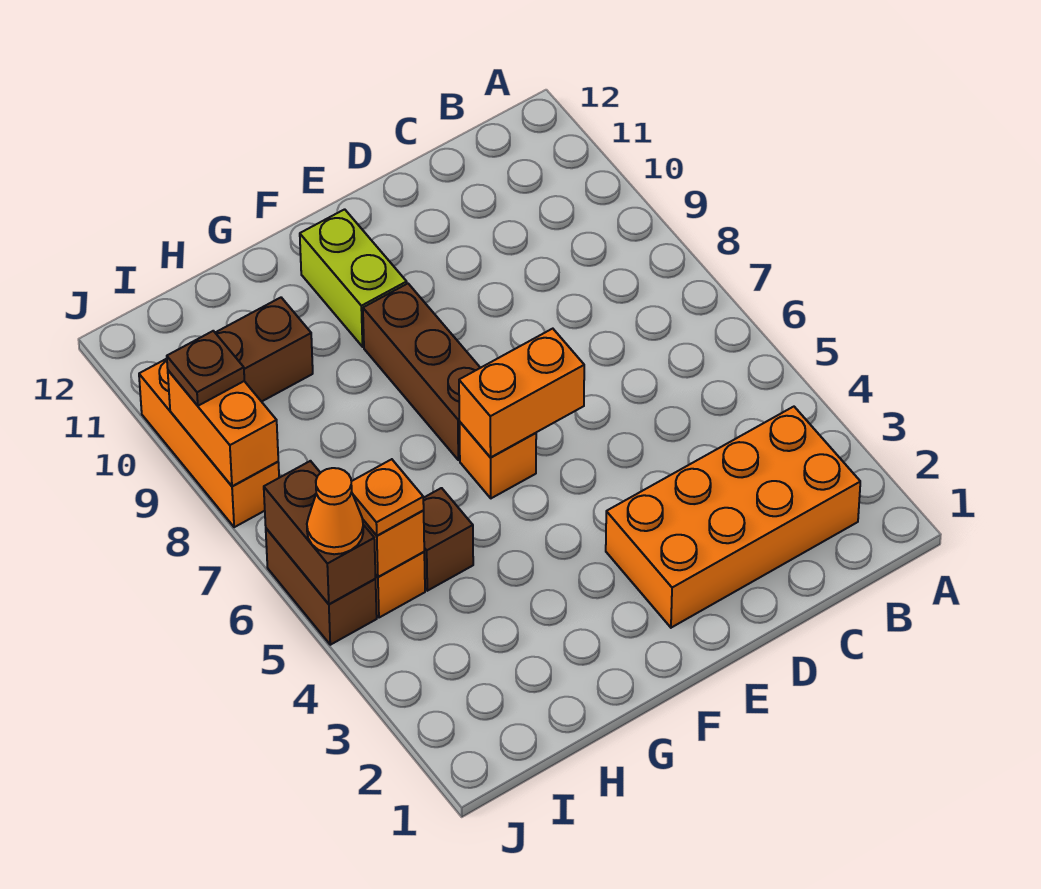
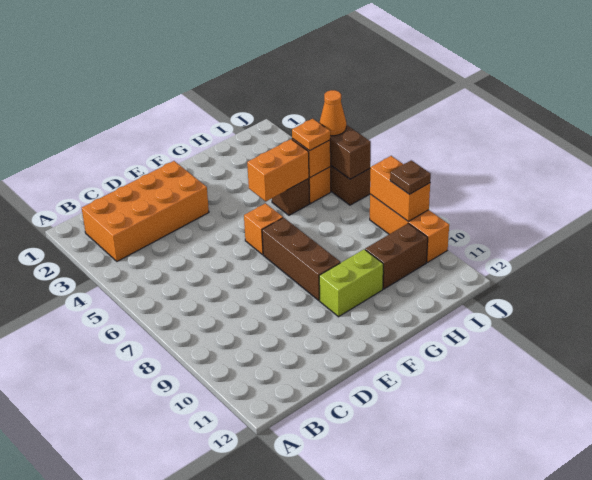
orange 1x2 brick [459,329,584,458] -> orange 1x2 brick moved to [247,139,309,201]
lime 1x2 brick [300,209,407,347] -> lime 1x2 brick turned to [319,249,383,317]

